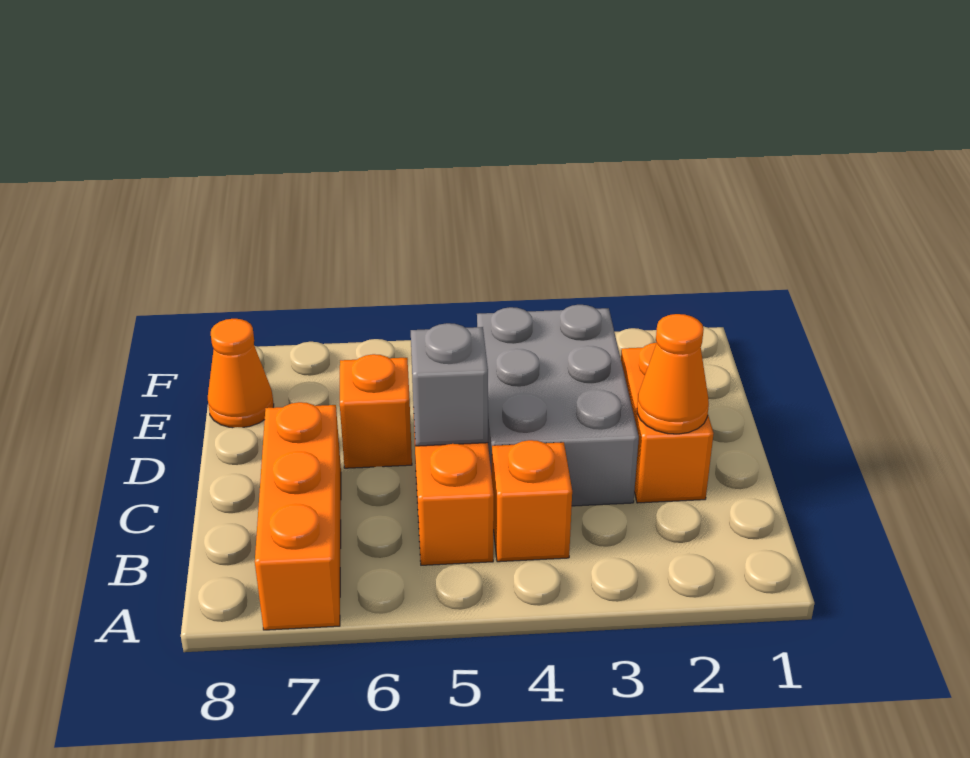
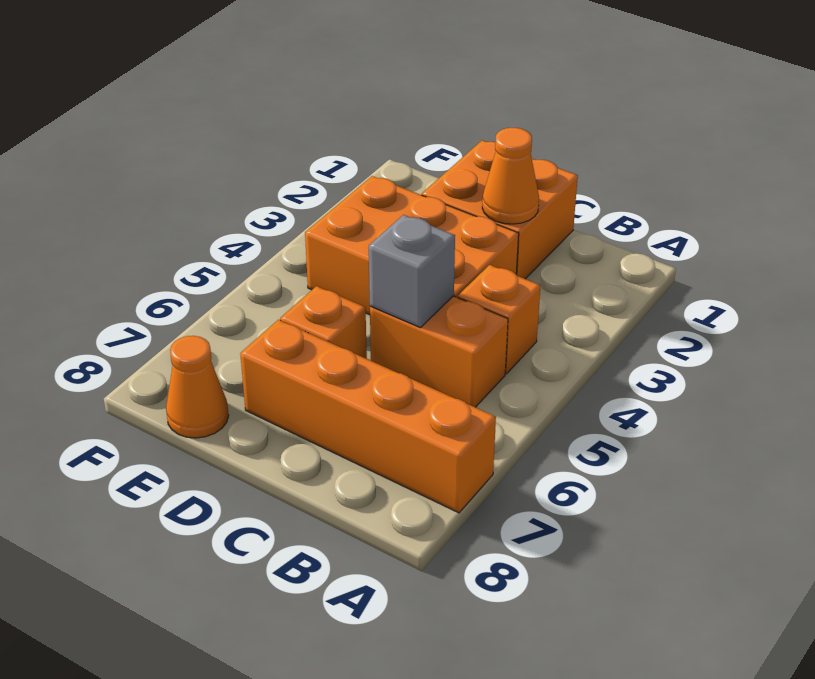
orange 1x3 brick [255,402,341,630] -> orange 1x4 brick [240,320,496,513]
orange 1x2 brick [621,343,714,503] -> orange 2x2 brick [422,141,578,279]
grey 2x3 brick [477,305,639,506] -> orange 2x3 brick [305,176,519,315]

